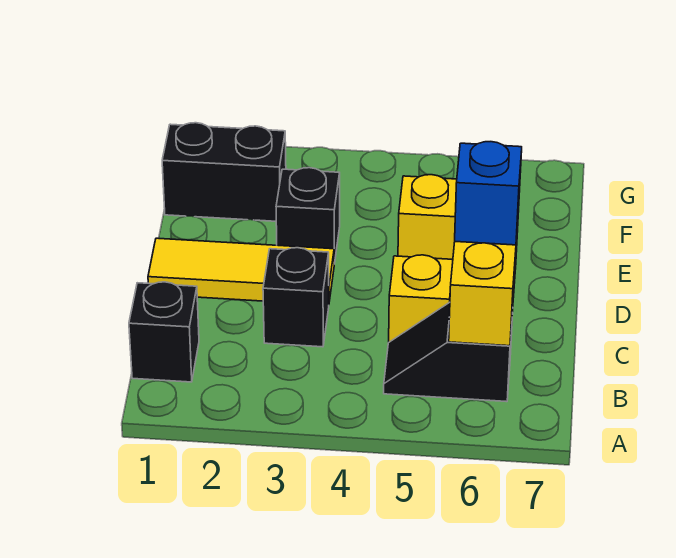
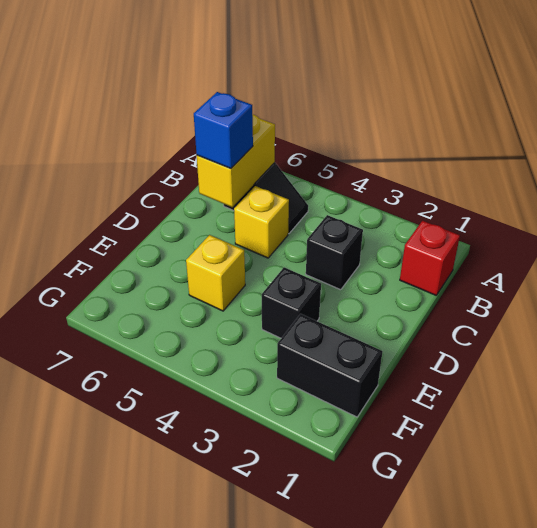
black 1x1 brick [129,282,199,382] -> red 1x1 brick [400,221,460,295]
yellow 1x3 tile [148,238,334,301] -> none

